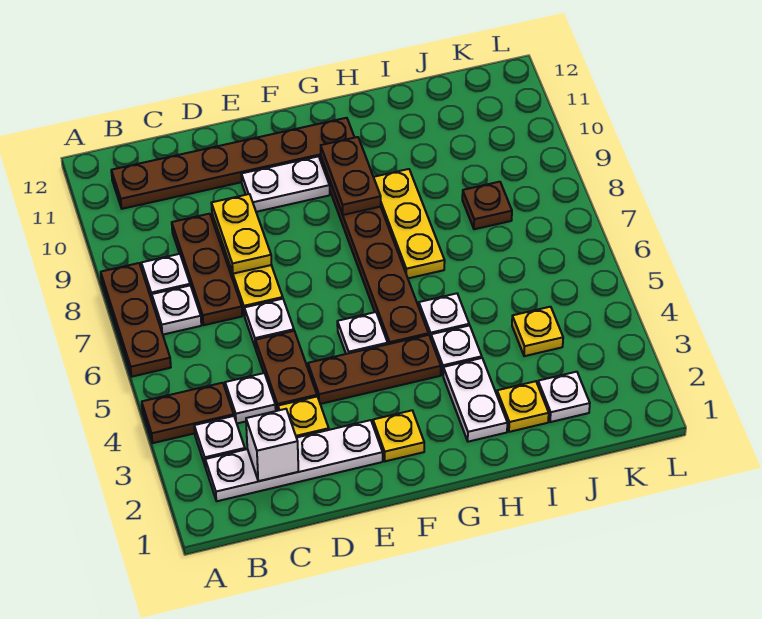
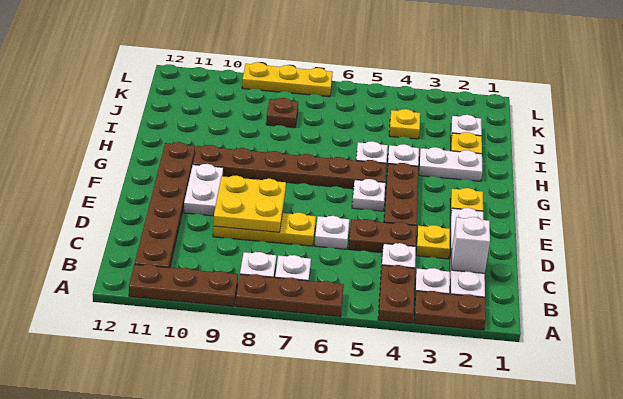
brown 1x3 plate [172,214,242,325] -> brown 1x3 plate moved to [129,264,238,307]
yellow 1x2 plate [211,194,271,274] -> yellow 2x2 plate [213,176,286,232]
brown 1x2 plate [321,137,381,215] -> brown 1x2 plate moved to [414,291,486,330]
yellow 1x3 plate [374,169,445,278] -> yellow 1x3 plate moved to [242,62,333,97]

